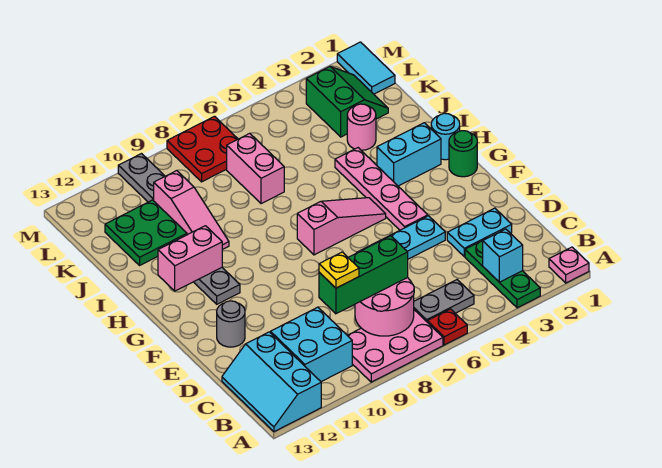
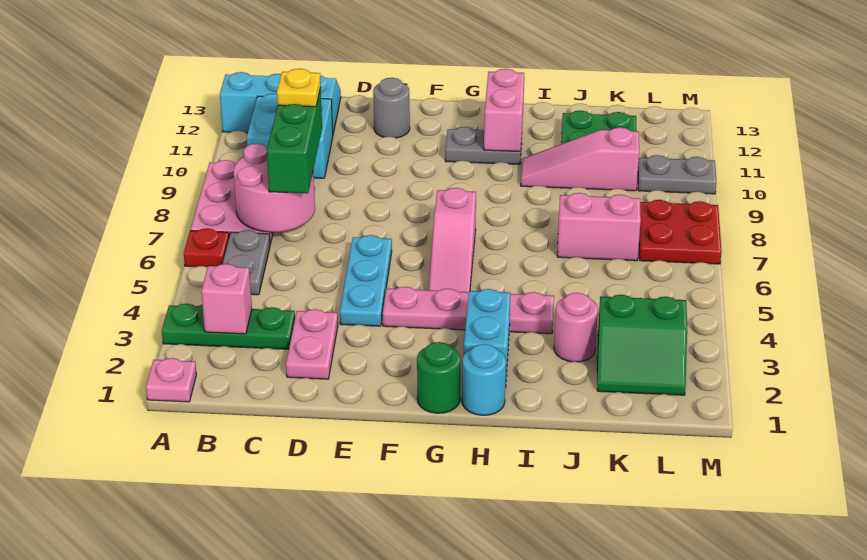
cyan 1x1 brick [483,229,523,282] -> pink 1x1 brick [201,264,252,334]
cyan 1x2 plate [447,208,512,256] -> pink 1x2 plate [286,309,338,379]
cyan 1x2 tile [337,42,395,94] -> none

